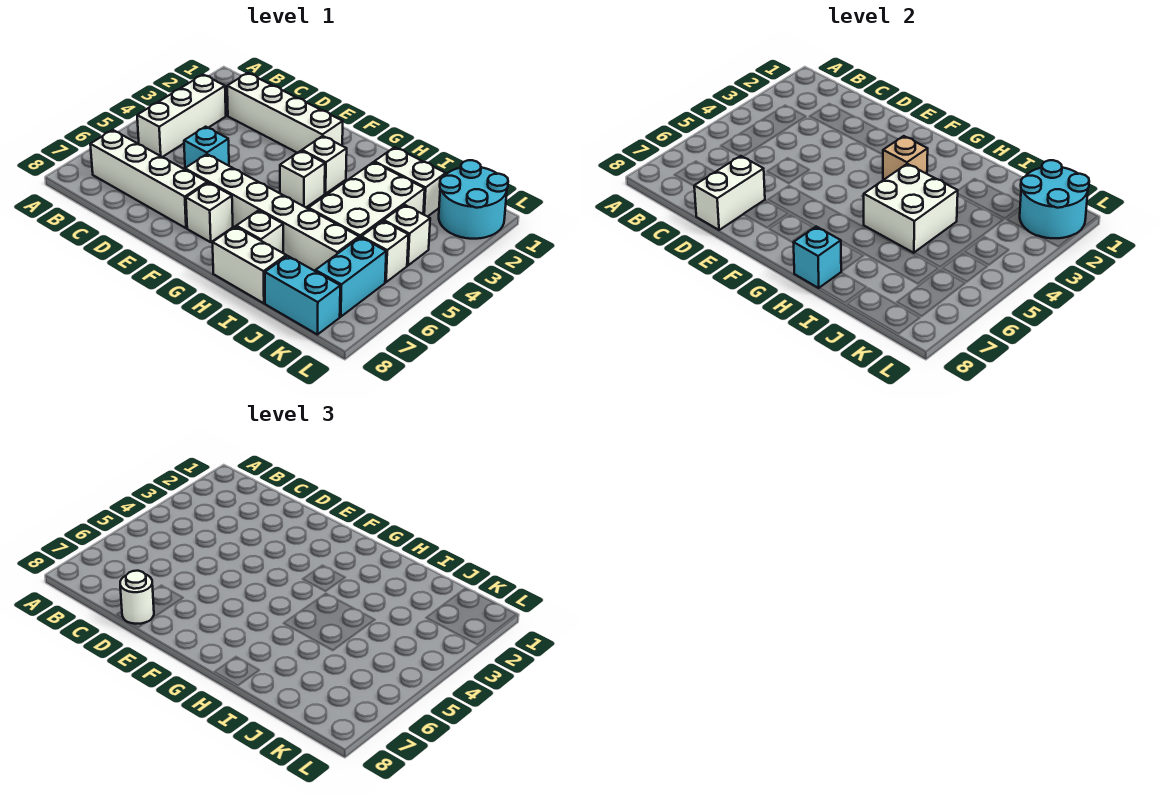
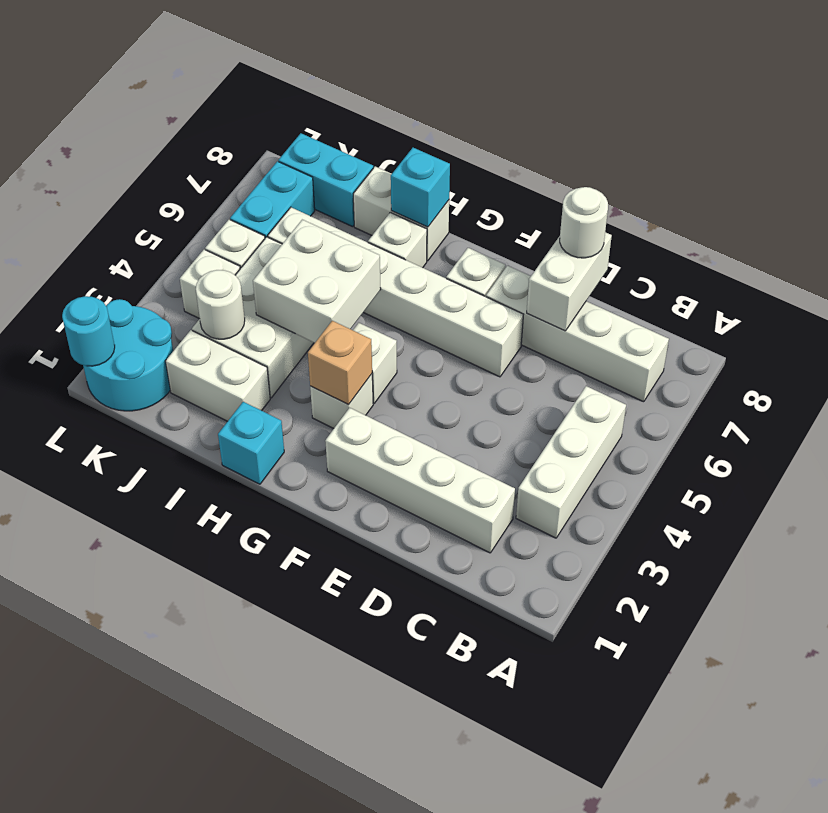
cyan 1x1 brick [184,127,229,168] -> cyan 1x1 brick moved to [218,402,284,484]
none -> white 1x1 round brick [196,270,245,339]
cyan 2x2 round brick [1020,160,1089,238] -> cyan 1x1 round brick [62,296,115,366]

